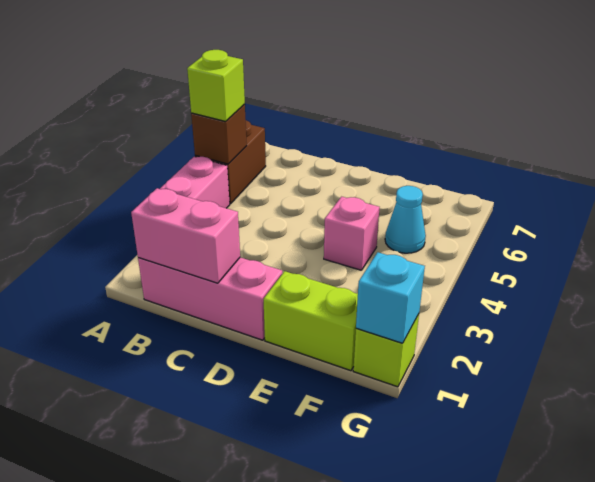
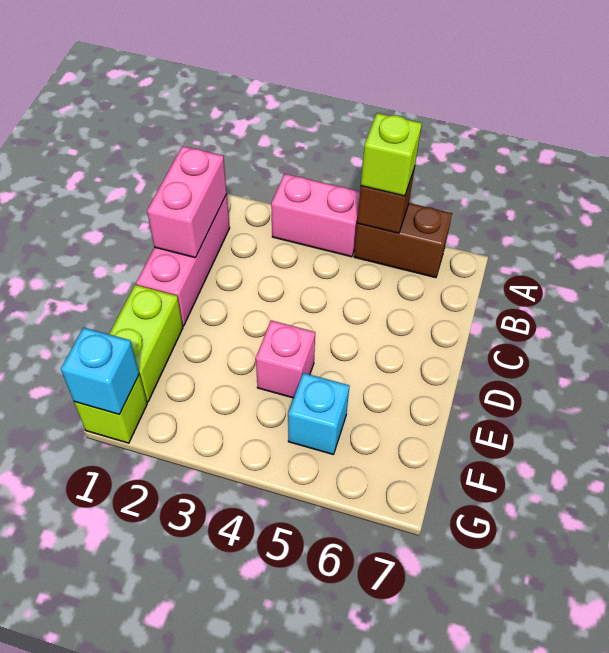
cyan 1x1 cone [385,186,426,253] -> cyan 1x1 brick [288,373,349,454]

